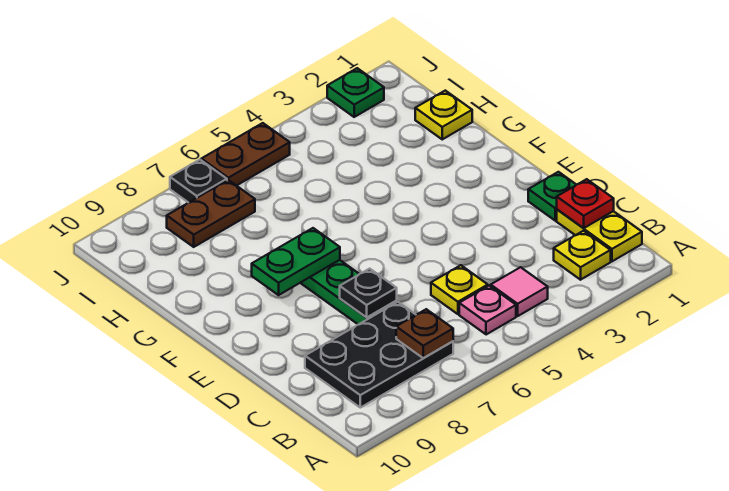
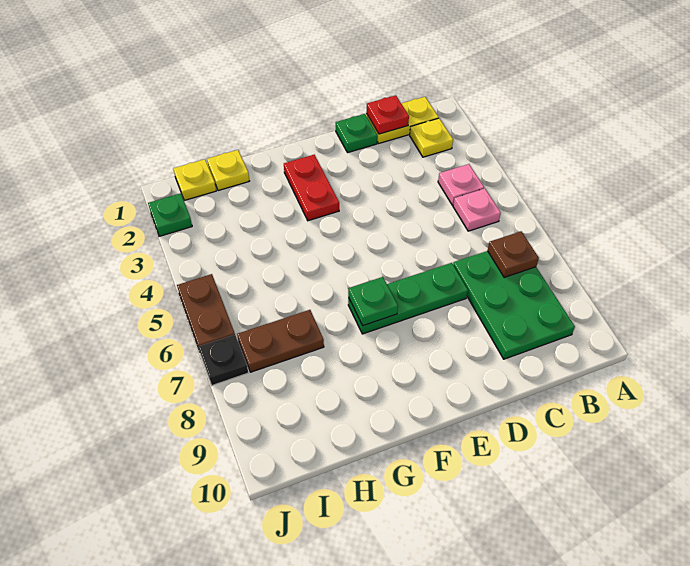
pink 1x1 tile [491,267,548,316] -> pink 1x1 plate [438,164,484,206]
black 2x3 plate [305,302,453,408] -> green 2x3 plate [453,251,575,359]
yellow 1x1 plate [431,265,488,314] -> yellow 1x1 plate moved to [173,159,216,200]
black 1x1 plate [340,269,397,318] -> none
none -> red 1x2 plate [284,155,339,221]
green 1x2 plate [252,228,340,295] -> green 1x1 plate [348,277,398,326]
brown 1x2 plate [167,180,255,247] -> brown 1x2 plate turned to [237,310,324,372]

